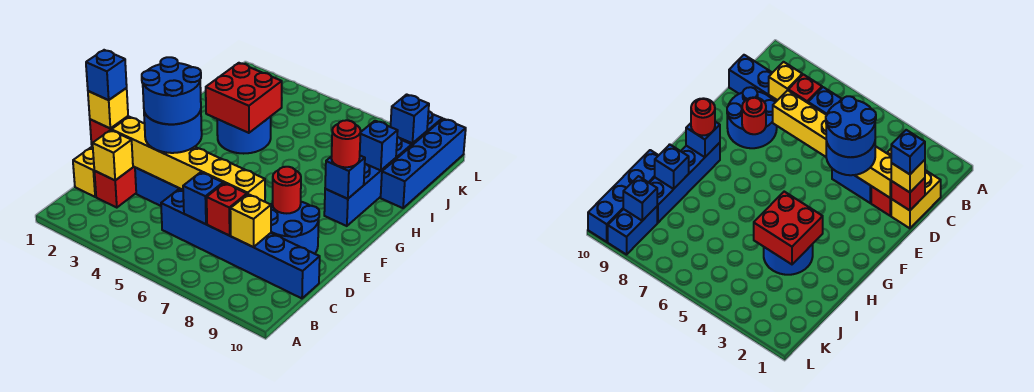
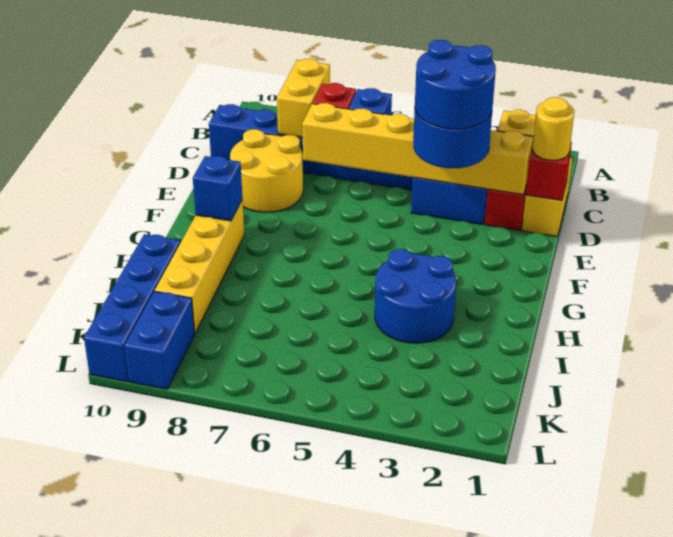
yellow 1x1 brick [230,194,271,247] -> yellow 1x2 brick [277,59,330,138]
yellow 1x1 brick [88,88,128,128] -> yellow 1x1 round brick [532,97,574,160]
blue 1x1 brick [86,50,127,100] -> none
blue 2x2 round brick [271,202,319,254] -> yellow 2x2 round brick [230,129,303,212]
red 1x1 round brick [273,167,301,213] -> none
blue 1x4 brick [324,137,412,226] -> yellow 1x4 brick [155,200,244,333]
red 1x1 round brick [331,120,361,167] -> none
red 2x2 brick [206,63,282,133] -> none
blue 1x1 brick [360,121,398,170] -> none
blue 1x1 brick [391,94,429,143] -> none

